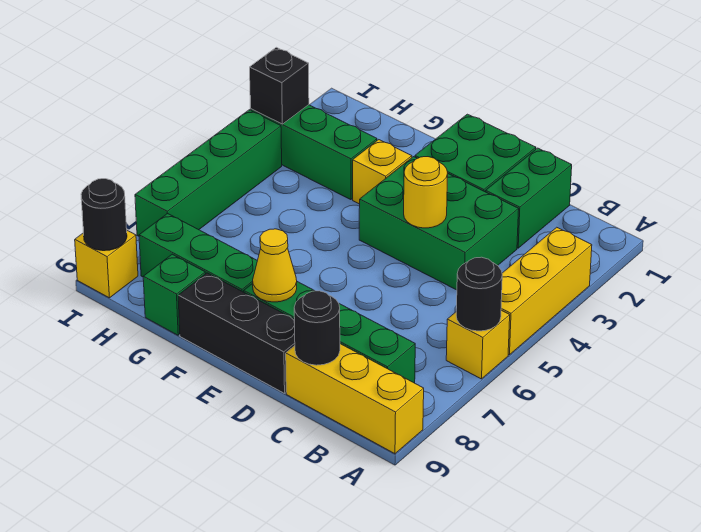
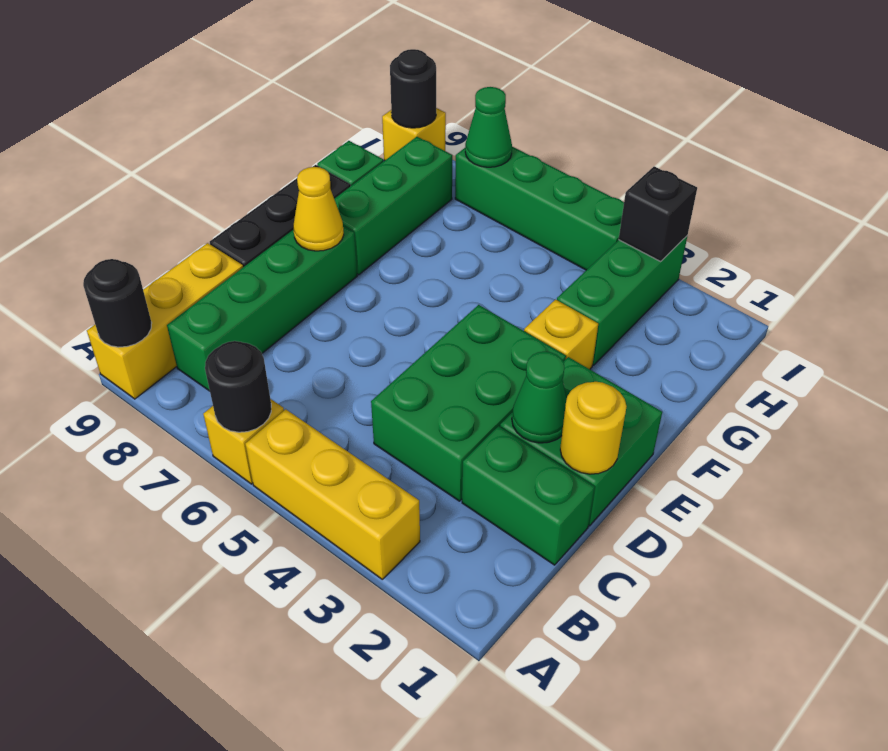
black 1x1 round brick [294,291,340,365] -> black 1x1 round brick moved to [83,259,152,347]
none -> green 1x1 cone [512,352,567,443]
yellow 1x1 round brick [404,157,448,228] -> yellow 1x1 round brick moved to [560,382,627,474]
none -> green 1x1 cone [465,87,512,167]

